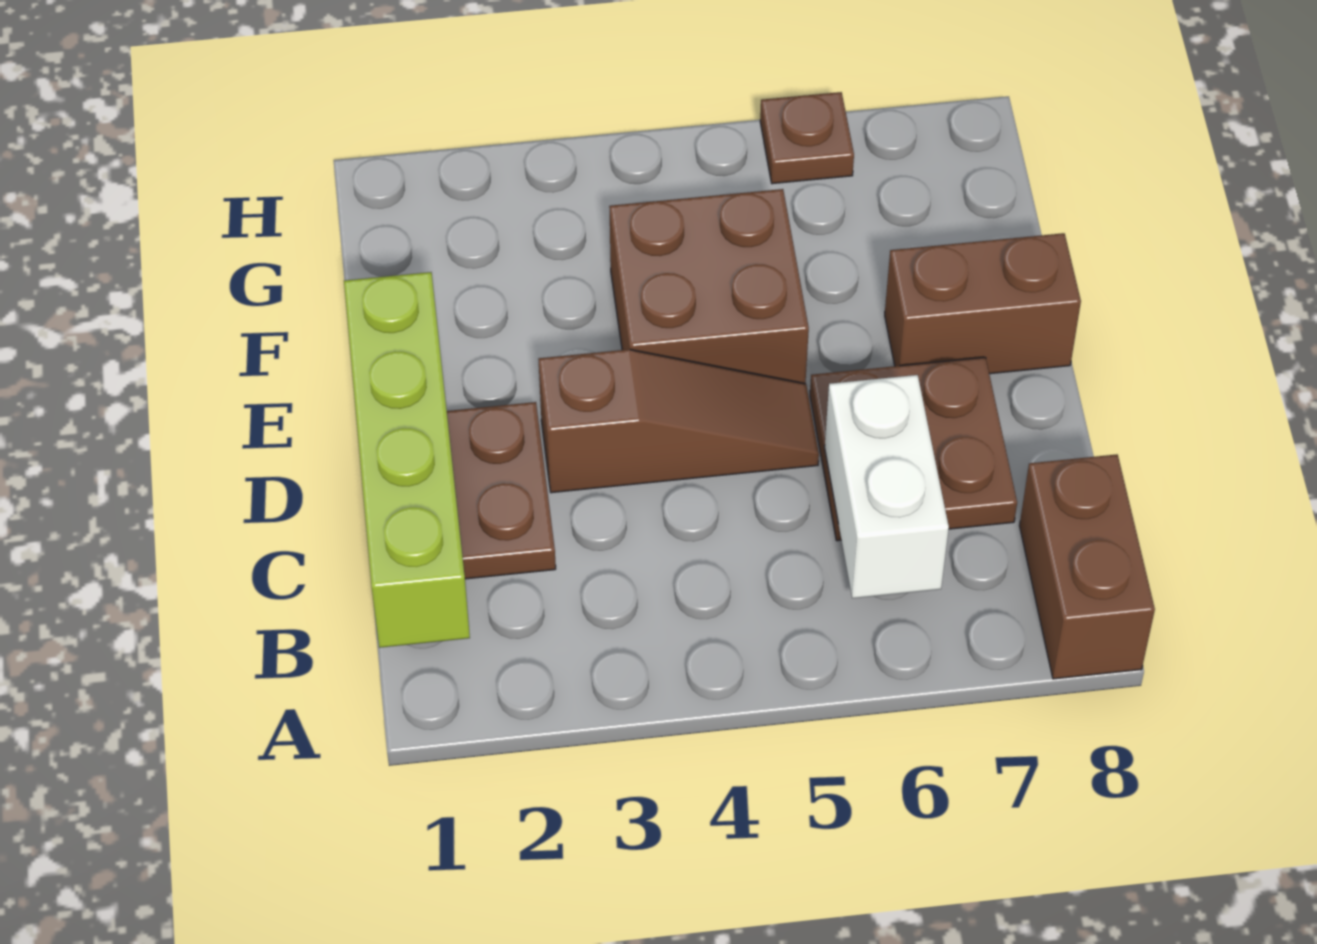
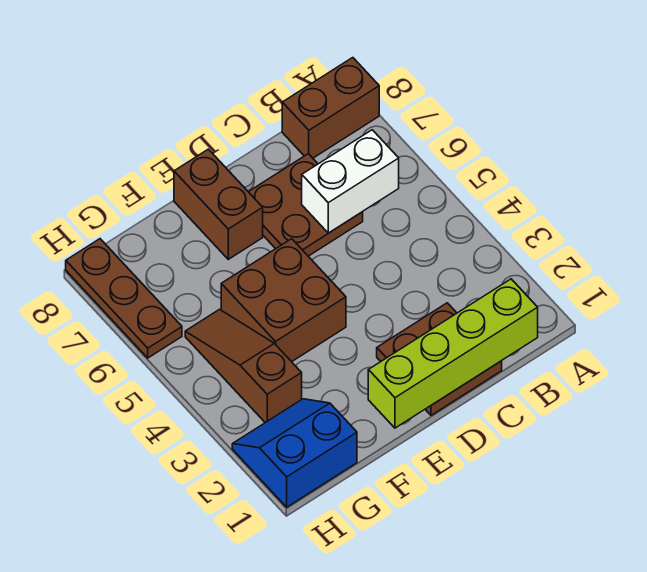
brown 1x3 slope [539,350,819,493] -> brown 1x3 slope moved to [185,309,302,423]
none -> blue 2x2 slope [232,399,357,507]
brown 1x1 plate [760,92,854,184] -> brown 1x3 plate [66,239,182,358]

